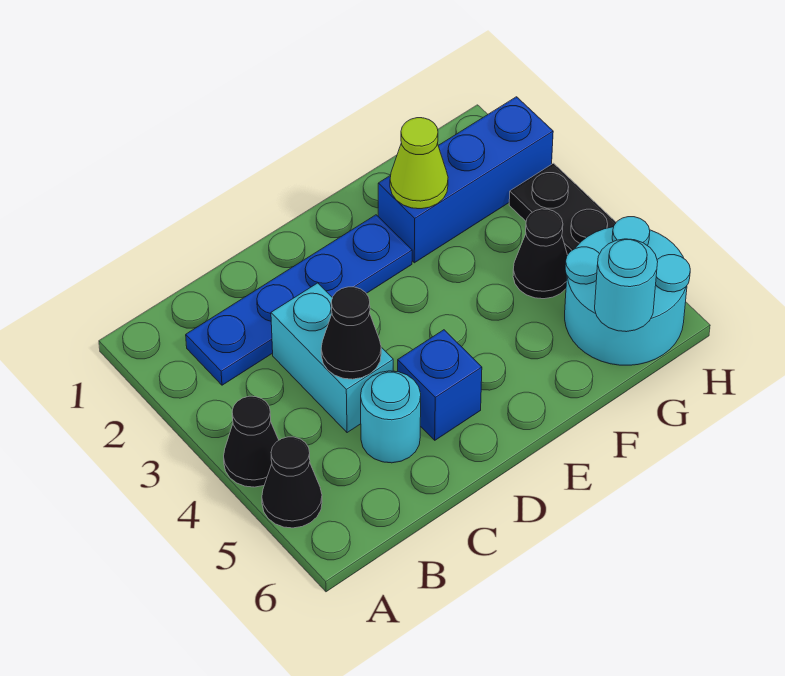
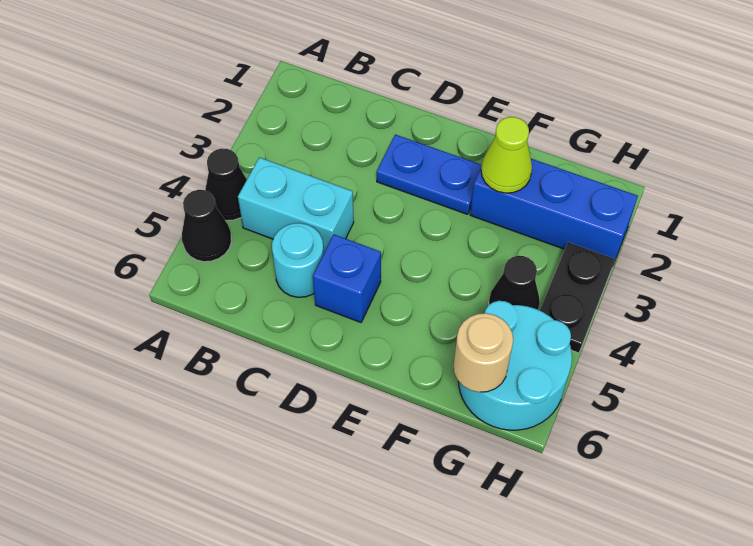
blue 1x4 plate [186,215,412,385] -> blue 1x2 plate [377,135,482,214]
cyan 1x2 brick [271,283,393,433] -> cyan 1x2 brick turned to [238,157,354,253]
black 1x1 cone [321,287,381,379] -> none
cyan 1x1 round brick [595,239,658,332] -> tan 1x1 round brick [454,313,513,392]

